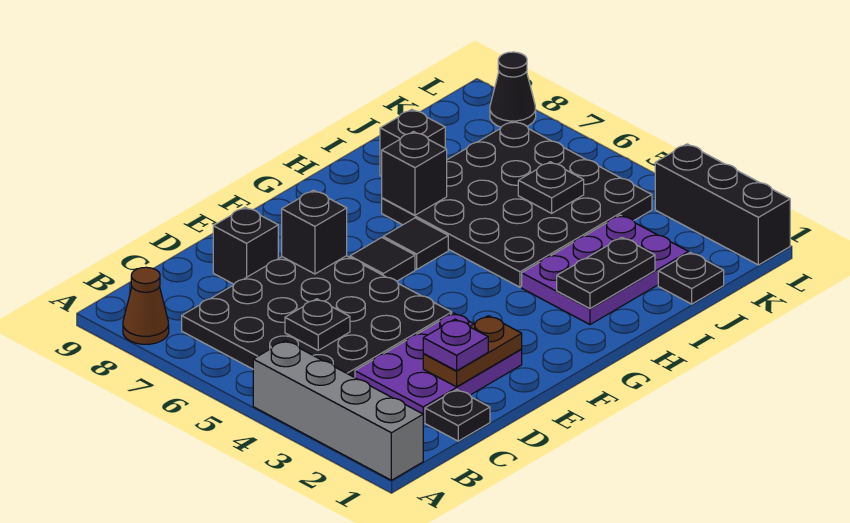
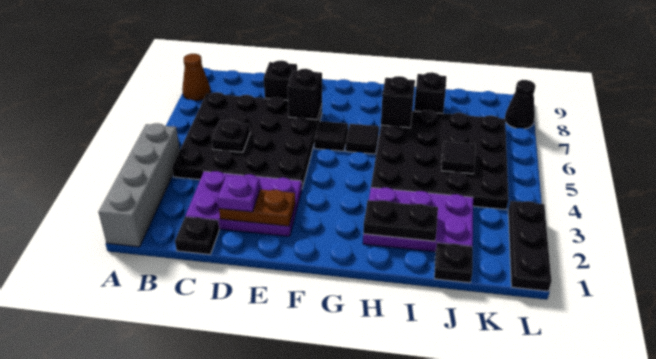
black 1x1 plate [518,162,584,213] -> black 1x1 tile [441,141,475,174]
black 1x3 brick [655,144,790,265] -> black 1x3 plate [508,201,551,291]

